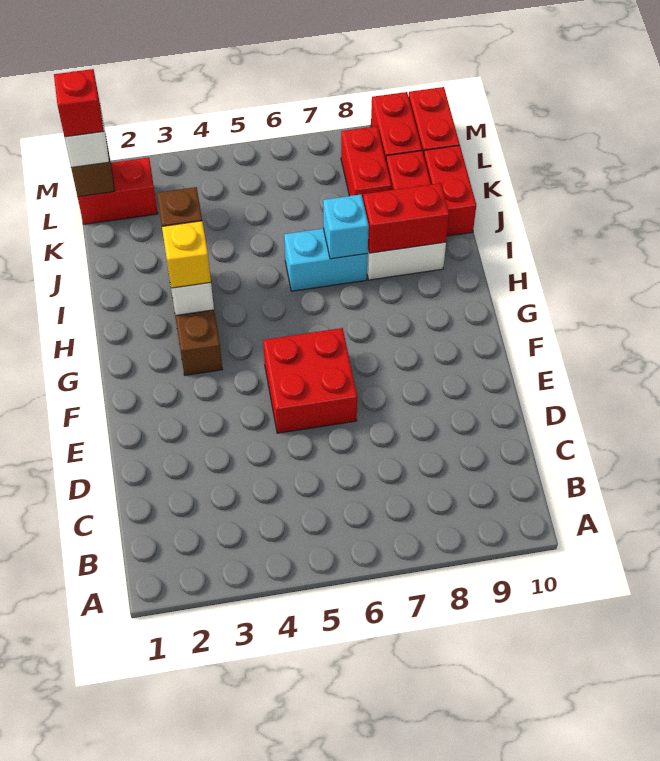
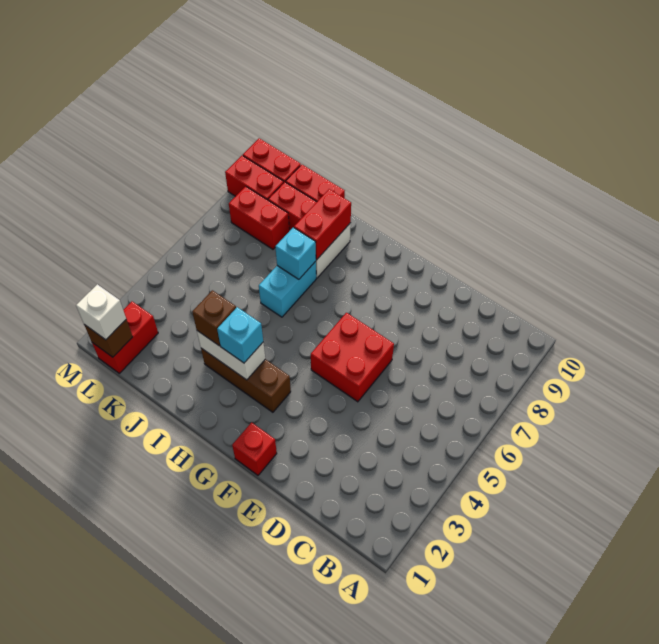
yellow 1x1 brick [162,221,211,288] -> cyan 1x1 brick [217,307,263,363]
red 1x1 brick [54,69,104,137] -> red 1x1 brick moved to [232,423,277,475]

